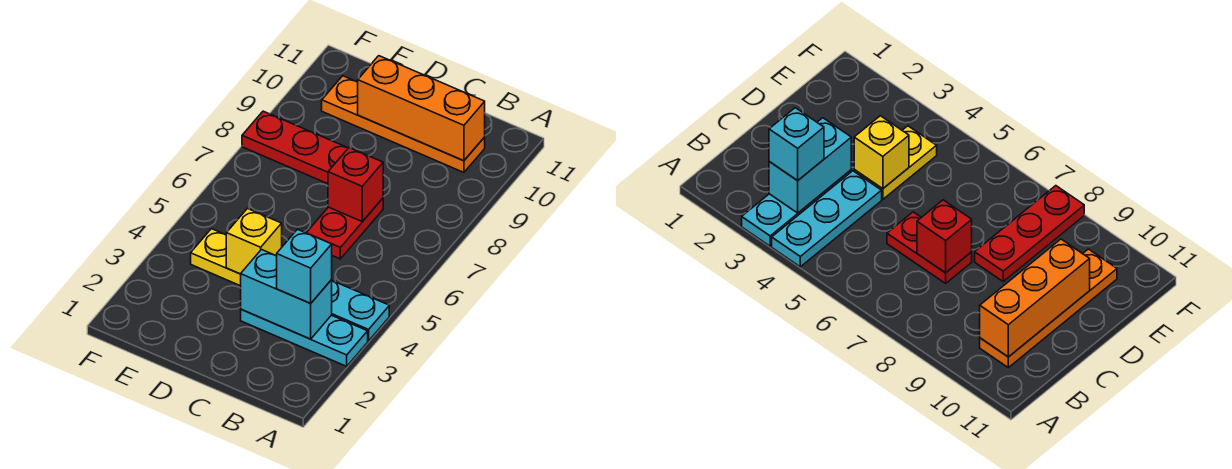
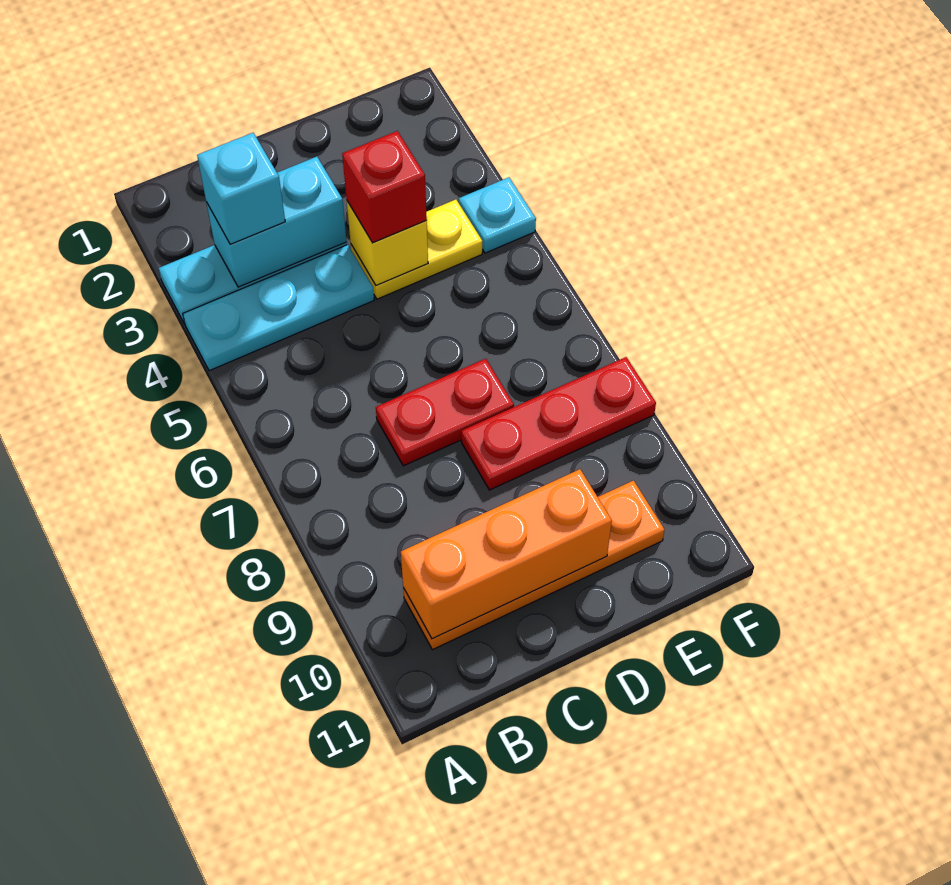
red 1x2 plate [307,198,383,259] -> red 1x2 plate turned to [376,359,514,466]
red 1x1 brick [328,148,383,222] -> red 1x1 brick moved to [342,131,427,243]
none -> cyan 1x1 plate [459,177,536,253]

